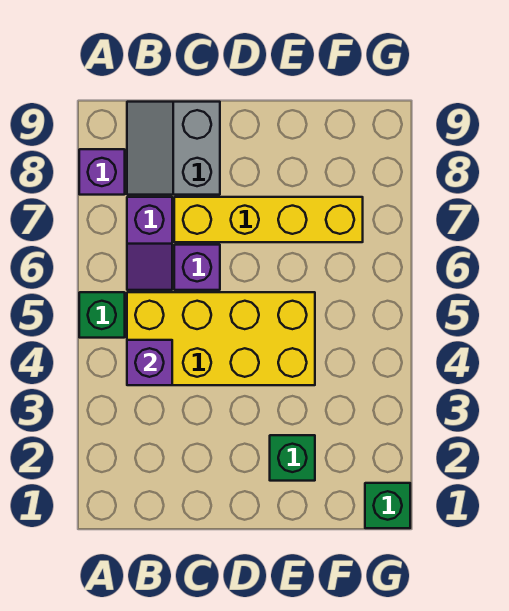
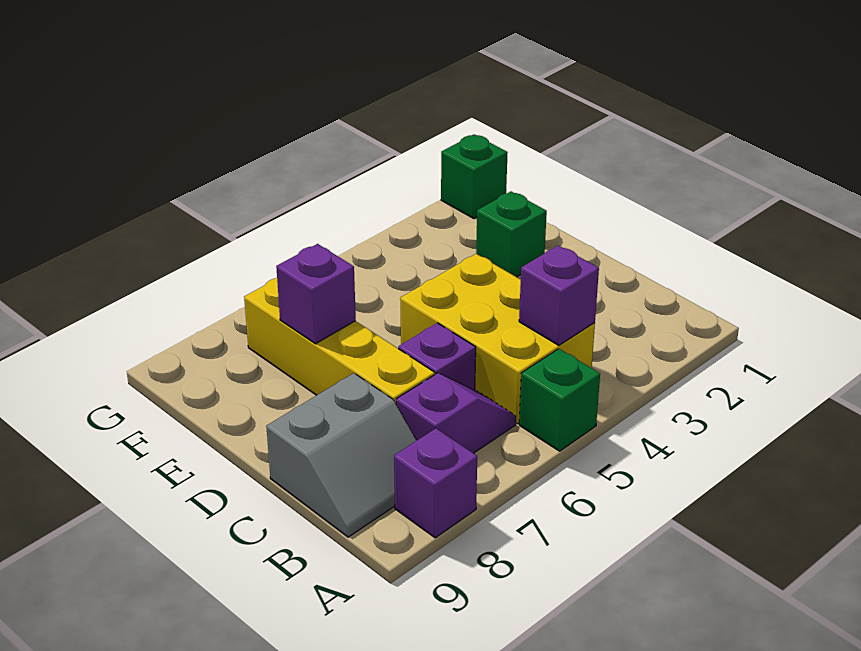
yellow 2x4 brick [127,292,315,385] -> yellow 2x3 brick [400,254,595,424]
none -> purple 1x1 brick [276,244,356,344]

